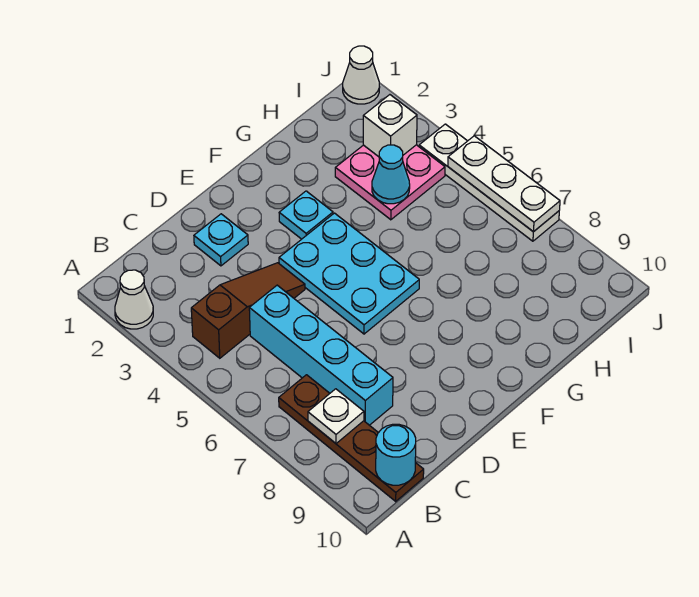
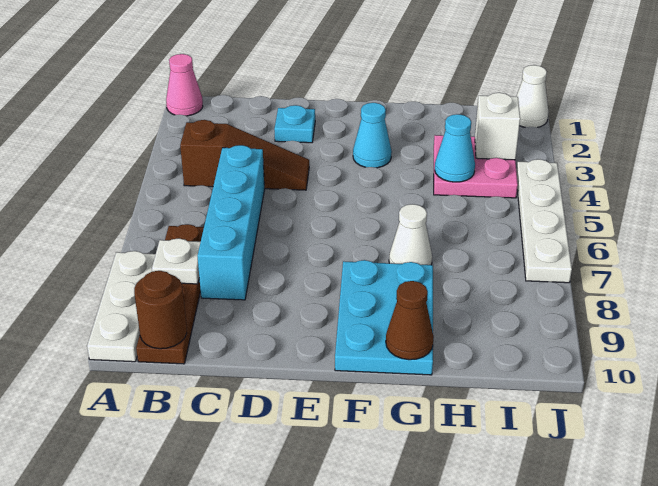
none -> pink 1x1 cone [166,54,203,116]
white 1x1 cone [115,270,153,329] -> white 1x1 cone moved to [389,204,432,265]
cyan 1x1 round brick [376,424,416,485] -> brown 1x1 round brick [134,271,187,349]
cyan 2x3 plate [279,213,419,334] -> cyan 2x3 plate moved to [335,260,433,375]
cyan 1x1 plate [279,191,333,239] -> cyan 1x1 cone [353,103,392,168]
none -> brown 1x1 cone [386,281,434,360]
white 1x3 plate [448,136,560,232] -> white 1x3 plate moved to [87,251,156,362]

